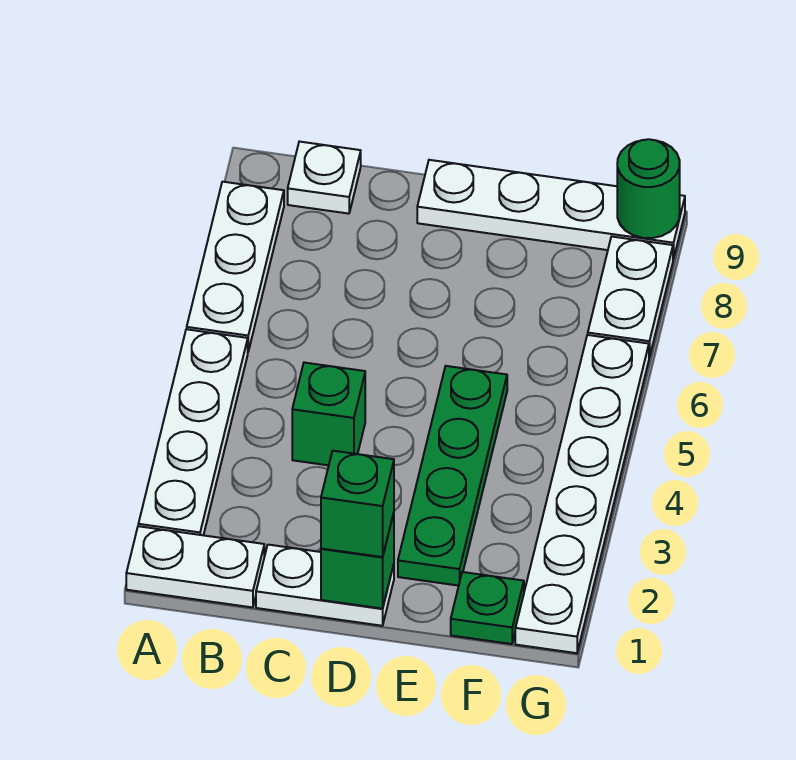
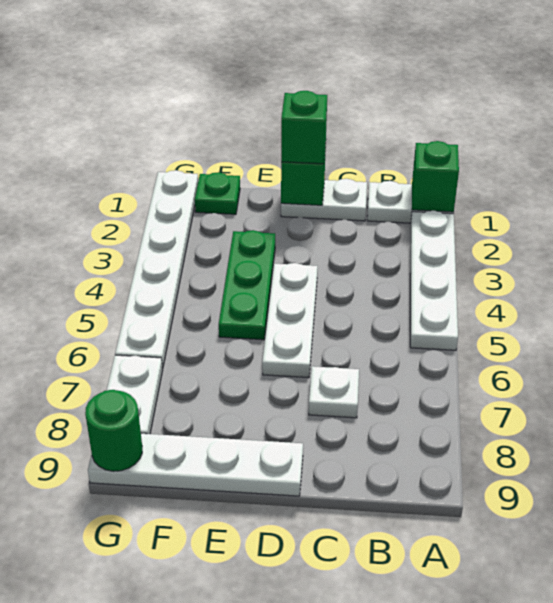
white 1x3 plate [187,182,284,351] -> white 1x3 plate moved to [262,263,318,378]
white 1x1 plate [288,142,361,214] -> white 1x1 plate moved to [309,366,359,418]
green 1x1 brick [292,363,365,465] -> green 1x1 brick moved to [412,141,459,212]
green 1x4 plate [398,366,507,586] -> green 1x3 plate [219,230,275,340]

